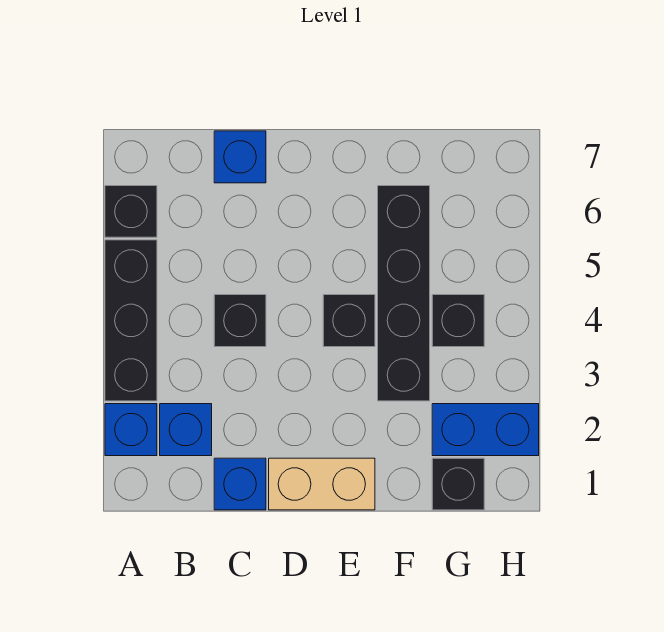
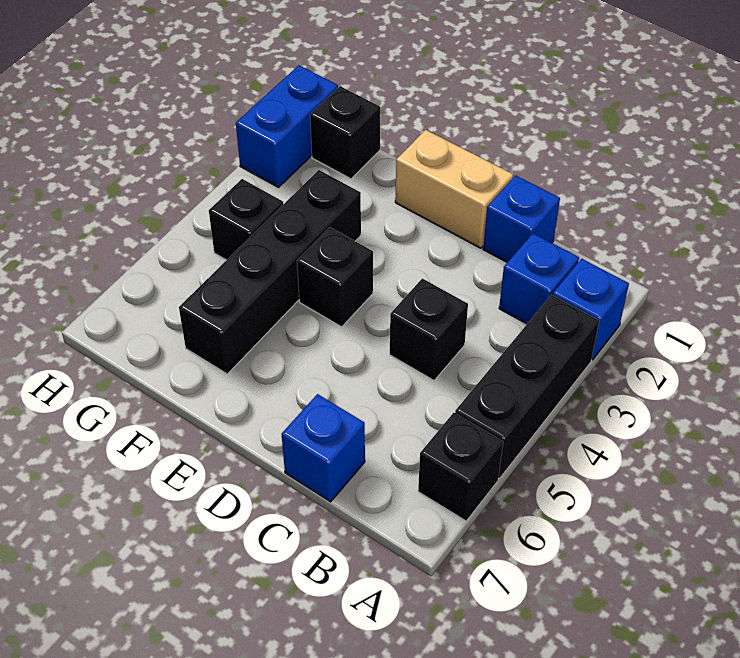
blue 1x2 brick [432,404,539,456] -> blue 1x2 brick turned to [236,65,338,187]

